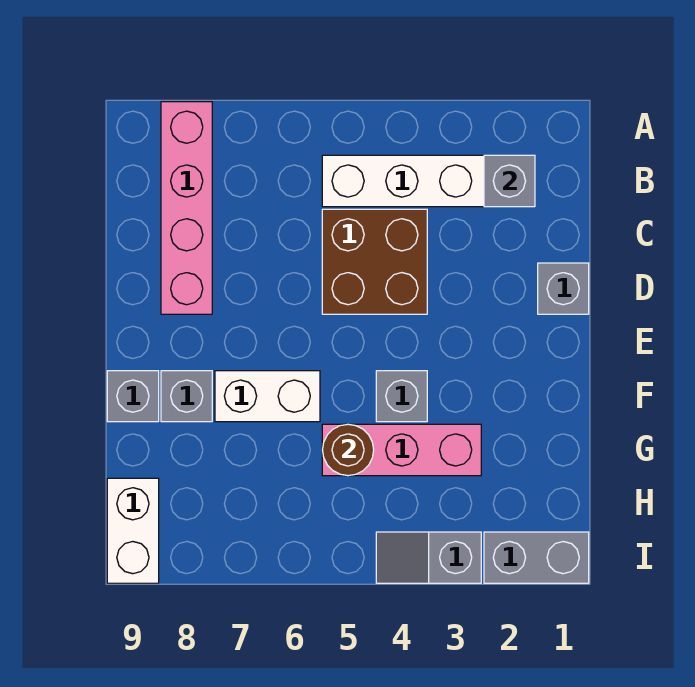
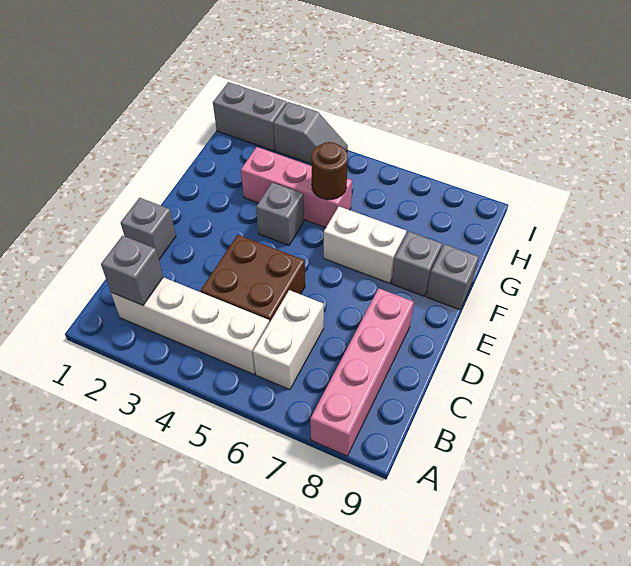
white 1x2 brick [107,478,159,583] -> white 1x2 brick moved to [253,290,324,390]

